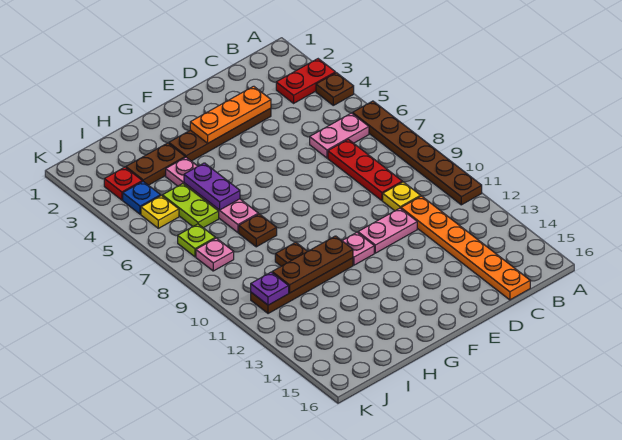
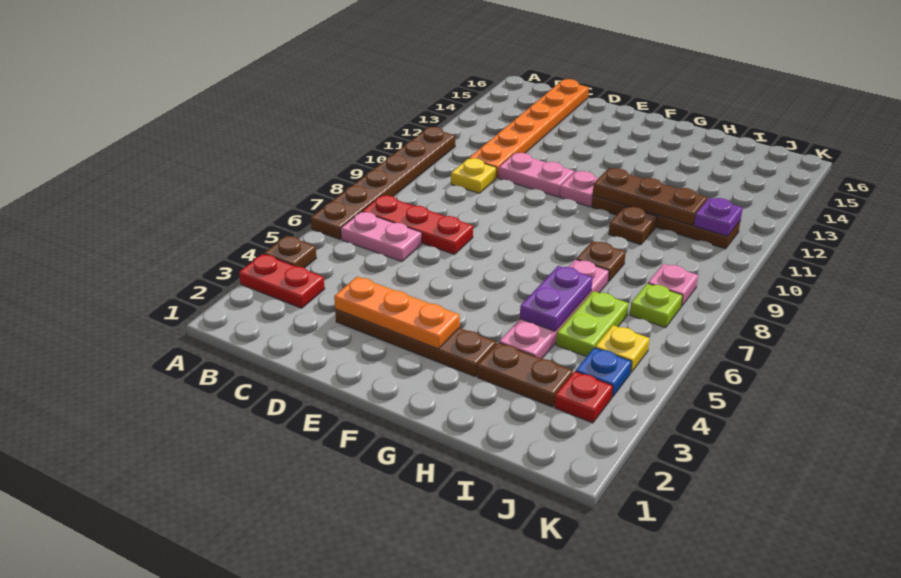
red 1x3 plate [328,139,402,201] -> red 1x3 plate turned to [362,195,473,254]

